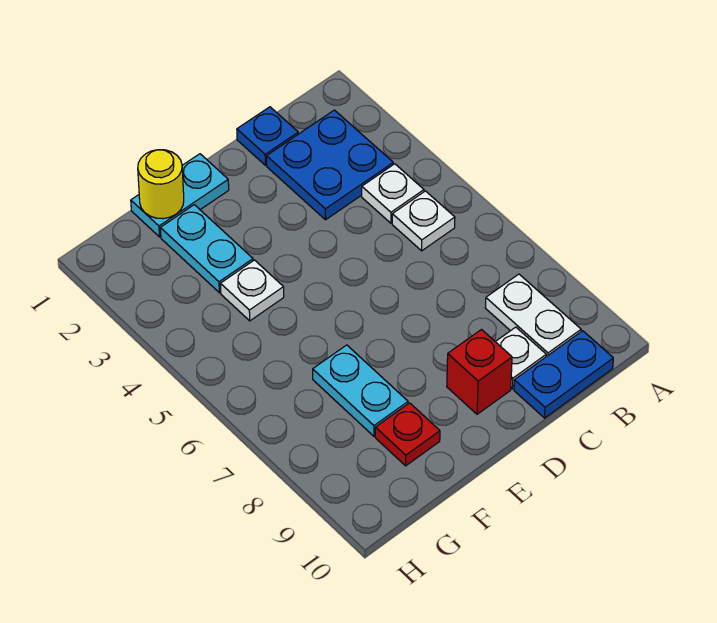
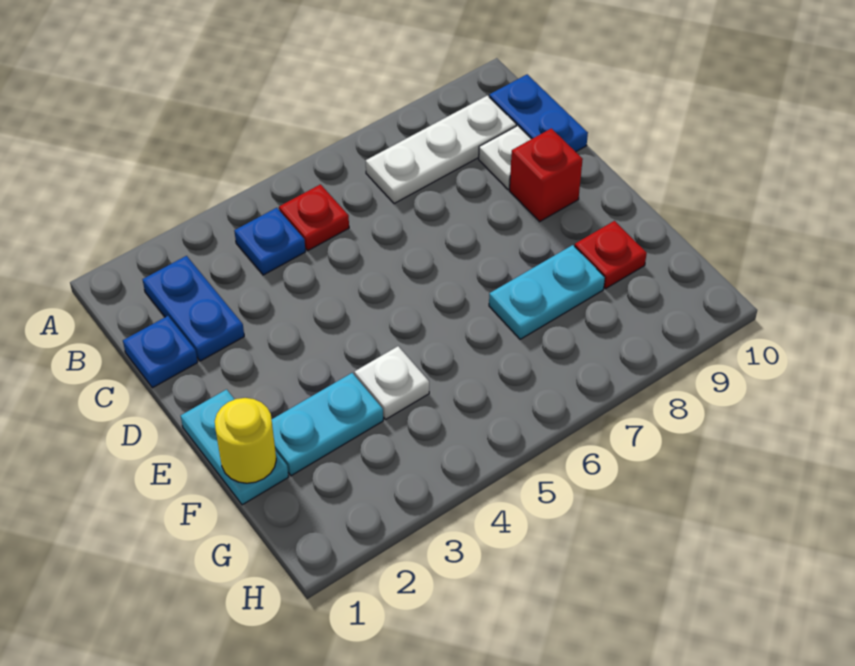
blue 2x2 plate [267,110,393,220] -> blue 1x2 plate [143,256,244,361]
white 1x1 plate [362,164,424,223] -> blue 1x1 plate [234,208,306,275]
white 1x1 plate [392,191,455,251] -> red 1x1 plate [279,184,349,251]
white 1x2 plate [485,274,581,357] -> white 1x3 plate [366,95,516,204]

